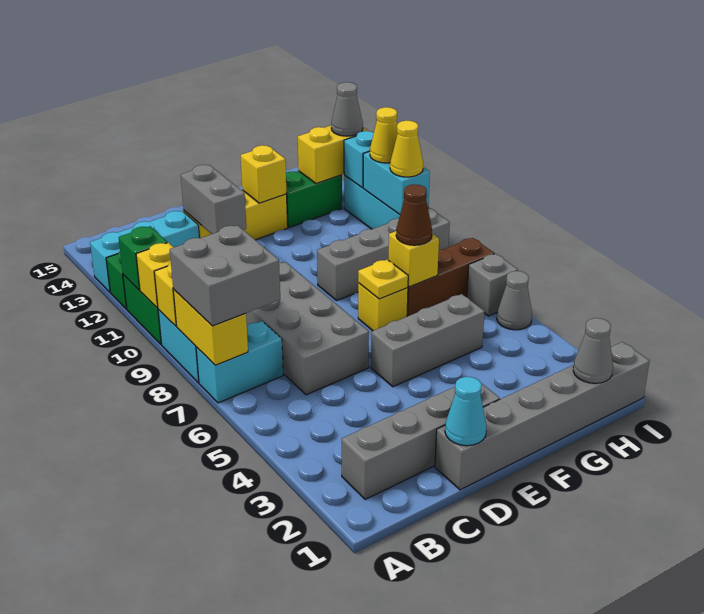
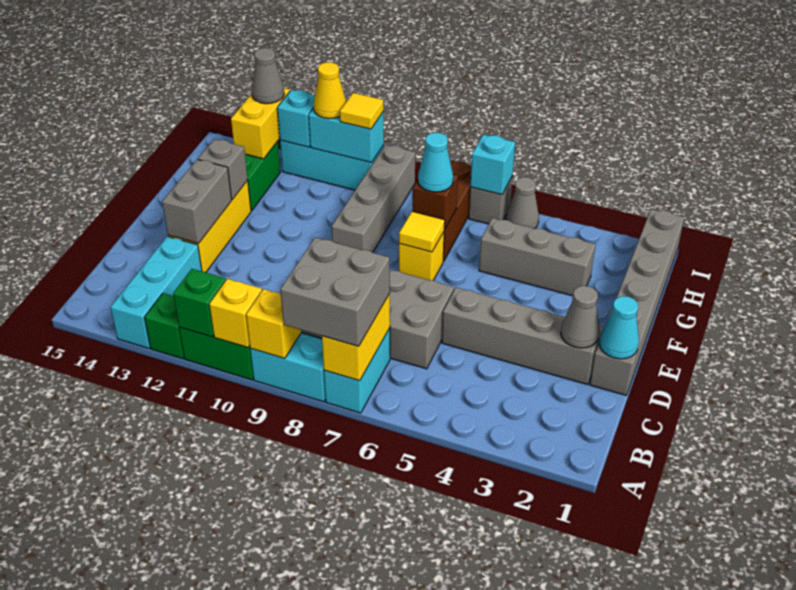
yellow 1x2 brick [173,289,248,365] -> yellow 1x2 brick turned to [322,294,390,381]
grey 1x4 brick [342,383,500,499] -> grey 1x4 brick turned to [442,288,603,384]
grey 1x2 brick [181,165,246,234] -> grey 1x2 brick turned to [162,159,232,243]
grey 1x3 brick [371,294,485,387] -> grey 1x3 brick turned to [479,218,595,296]
yellow 1x1 plate [358,260,408,299] -> yellow 1x1 tile [399,211,445,252]
yellow 1x1 brick [241,145,287,203] -> grey 1x1 brick [198,139,248,199]
yellow 1x1 brick [389,231,439,287] -> brown 1x1 brick [413,174,458,229]
brown 1x1 cone [396,184,432,245] -> cyan 1x1 cone [418,133,453,192]
grey 1x1 cone [573,318,613,383] -> grey 1x1 cone moved to [561,286,600,348]
none -> cyan 1x1 brick [471,135,515,195]
yellow 1x1 cone [390,121,423,177] -> yellow 1x1 tile [340,93,384,129]

